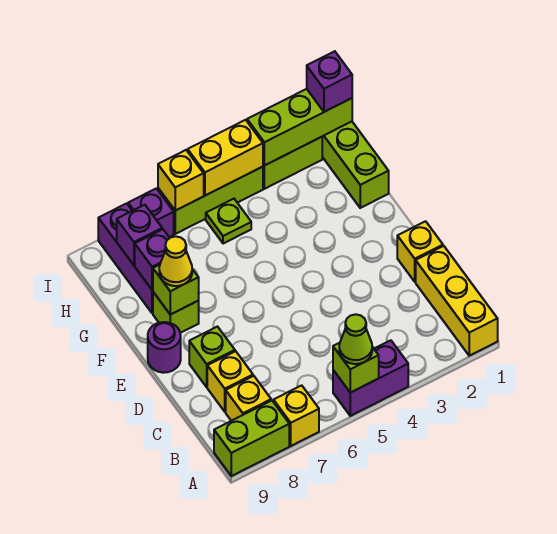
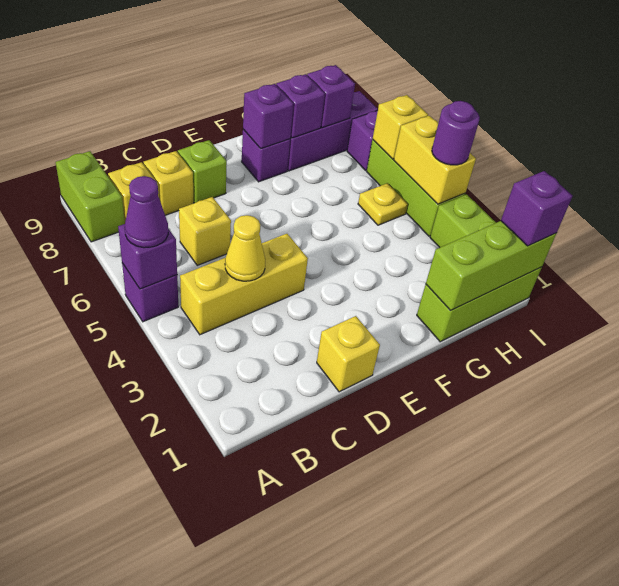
yellow 1x3 brick [416,246,498,356] -> yellow 1x3 brick moved to [180,234,308,335]
purple 1x2 brick [333,340,408,416] -> purple 1x1 brick [122,263,178,322]
lime 1x1 brick [333,343,379,393] -> purple 1x1 brick [118,224,177,289]
lime 1x1 cone [339,314,372,364] -> purple 1x1 cone [125,176,168,248]
yellow 1x1 brick [274,385,319,446] -> yellow 1x1 brick moved to [179,197,231,265]
purple 1x1 round brick [148,322,181,373] -> purple 1x1 round brick moved to [432,101,480,165]
lime 1x1 brick [153,292,199,333] -> purple 1x1 brick [242,129,290,182]
lime 1x1 brick [153,265,199,315] -> purple 1x1 brick [243,84,294,149]
yellow 1x1 cone [159,236,192,286] -> yellow 1x1 cone moved to [225,215,265,281]
lime 1x1 plate [206,199,251,244] -> yellow 1x1 plate [358,183,408,225]
lime 1x3 brick [247,89,352,166] -> lime 1x3 brick turned to [426,221,556,311]

